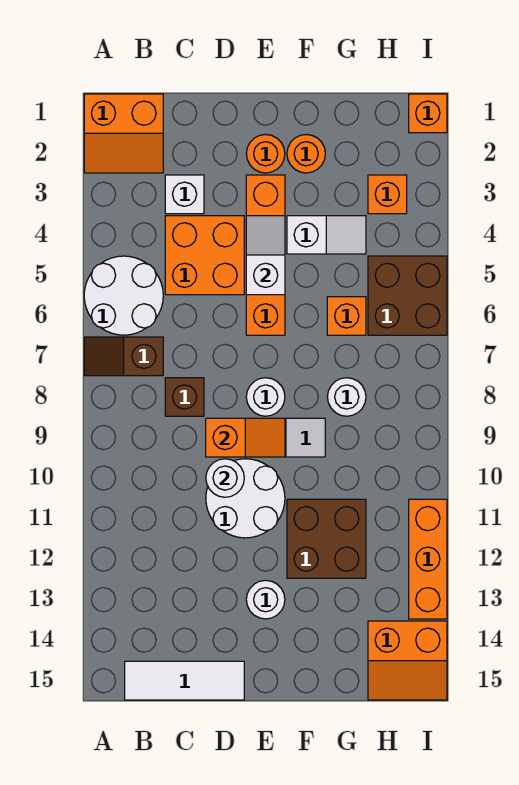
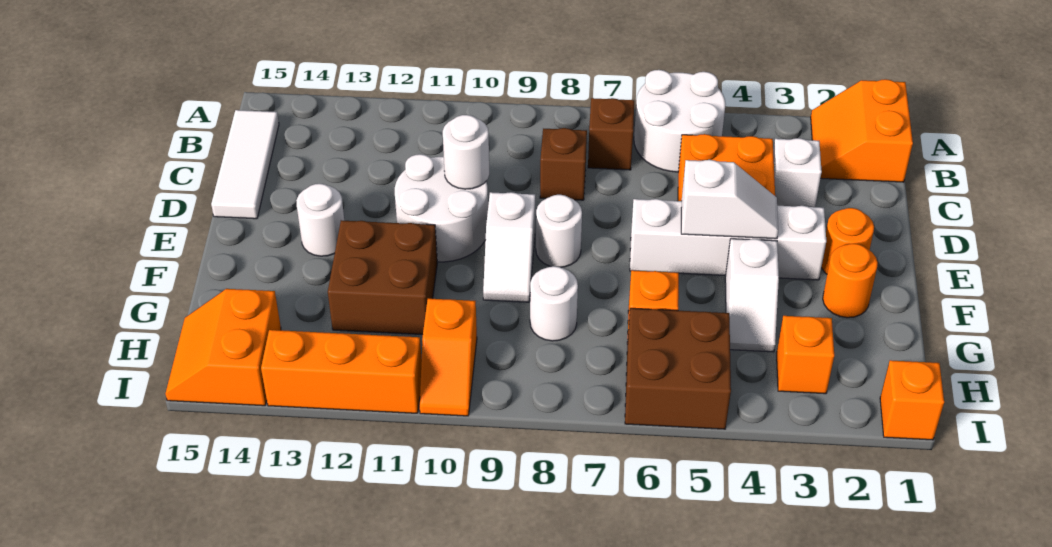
orange 1x2 slope [206,418,285,457] -> orange 1x2 slope moved to [420,299,477,416]
orange 1x4 brick [246,175,285,335] -> white 1x4 brick [630,199,826,280]

